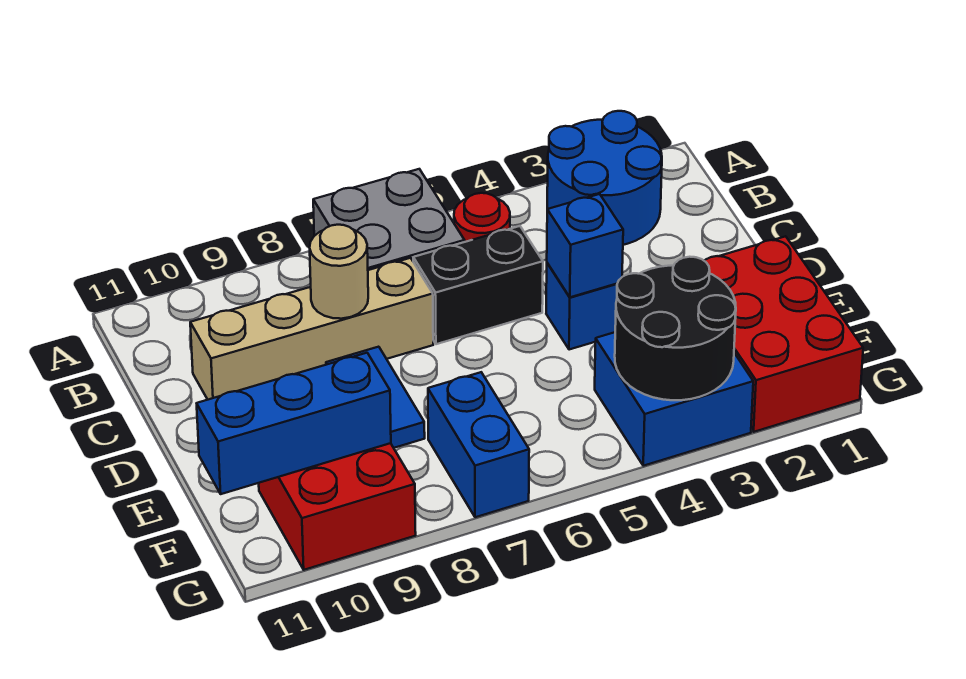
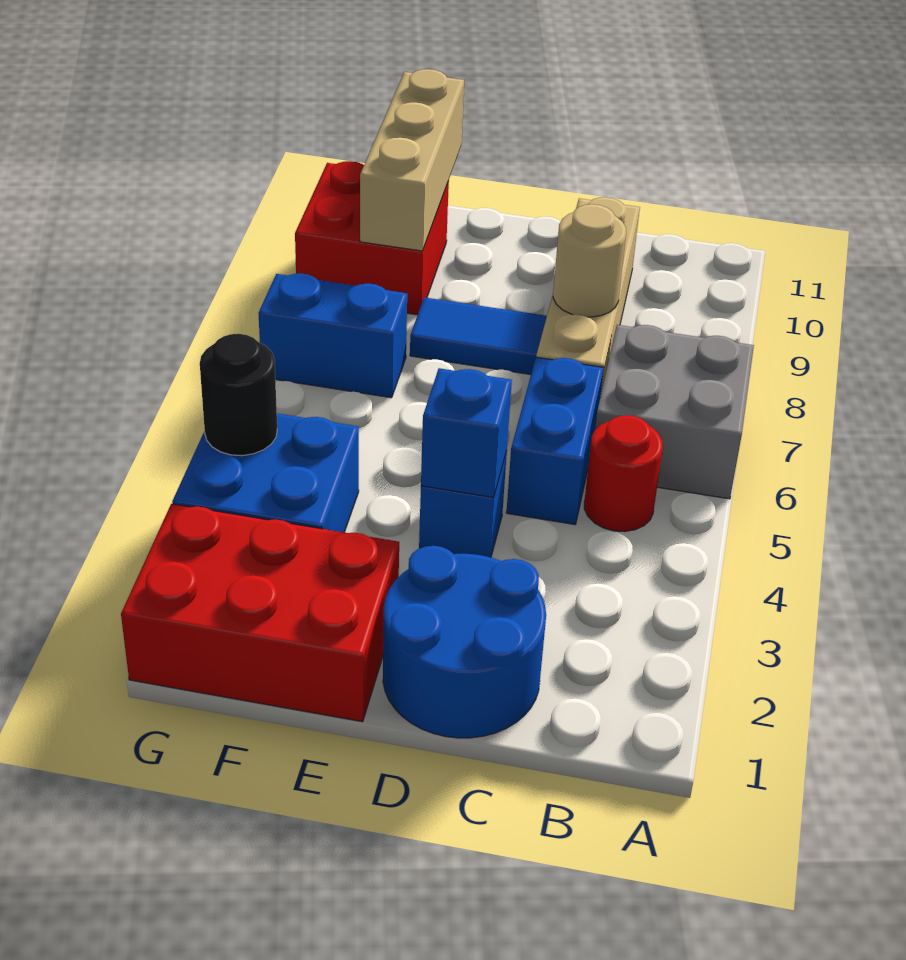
blue 2x2 round brick [547,111,662,245] -> blue 2x2 round brick moved to [383,546,546,738]
black 1x2 brick [413,226,543,344] -> blue 1x2 brick [506,357,603,525]
black 2x2 round brick [615,257,736,400] -> black 1x1 round brick [200,334,277,456]
blue 1x3 brick [197,353,391,494] -> tan 1x3 brick [360,69,464,251]

